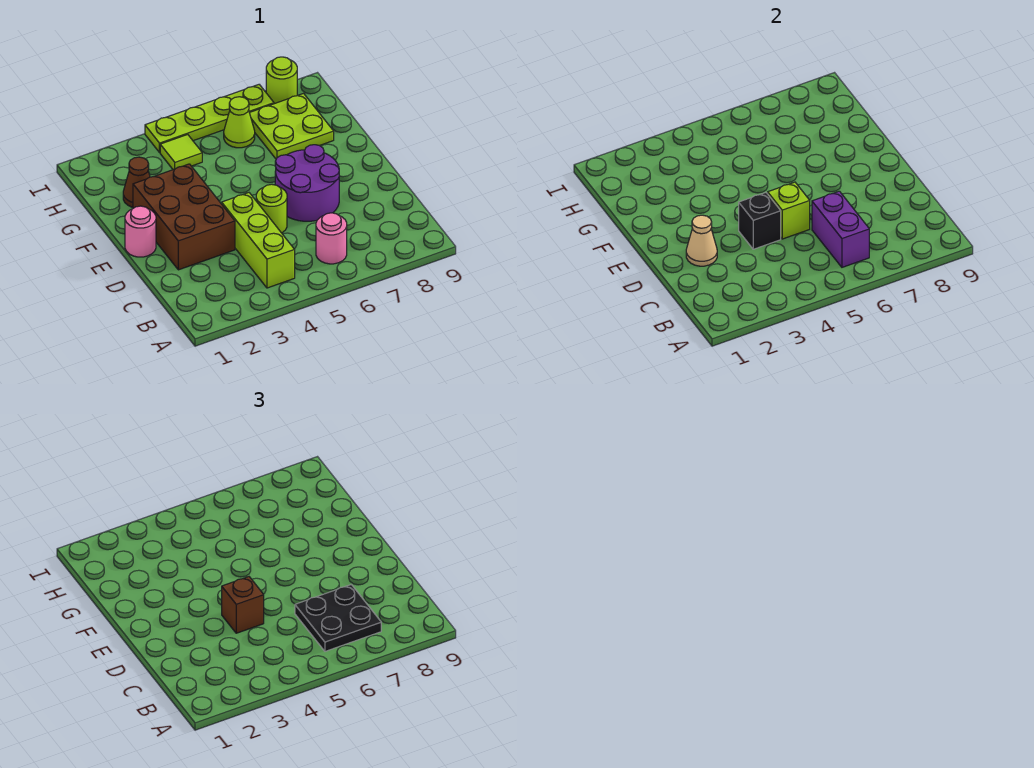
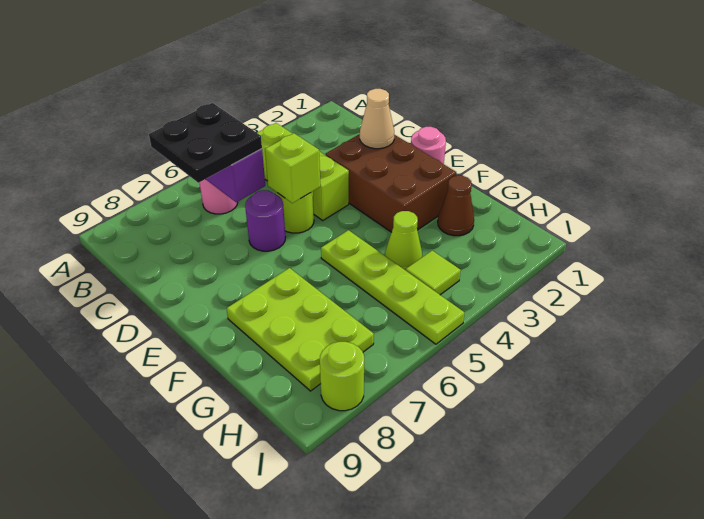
black 1x1 brick [739,193,781,249] -> none
brown 1x1 brick [222,577,264,633] -> none
purple 2x2 round brick [275,145,339,221] -> purple 1x1 round brick [245,190,285,251]
lime 2x2 plate [250,94,334,159] -> lime 2x3 plate [227,268,374,391]
lime 1x1 cone [224,97,255,148] -> lime 1x1 cone moved to [385,211,422,270]
lime 1x4 plate [145,85,274,153] -> lime 1x4 plate turned to [321,230,464,344]

